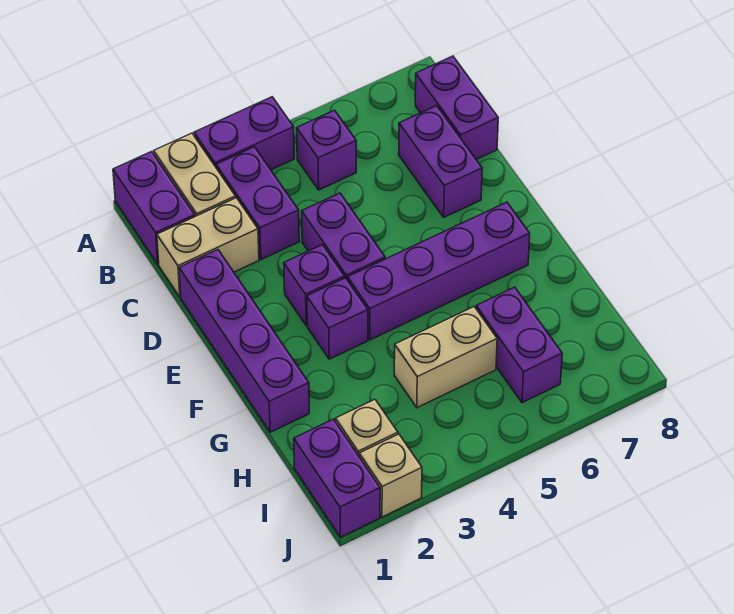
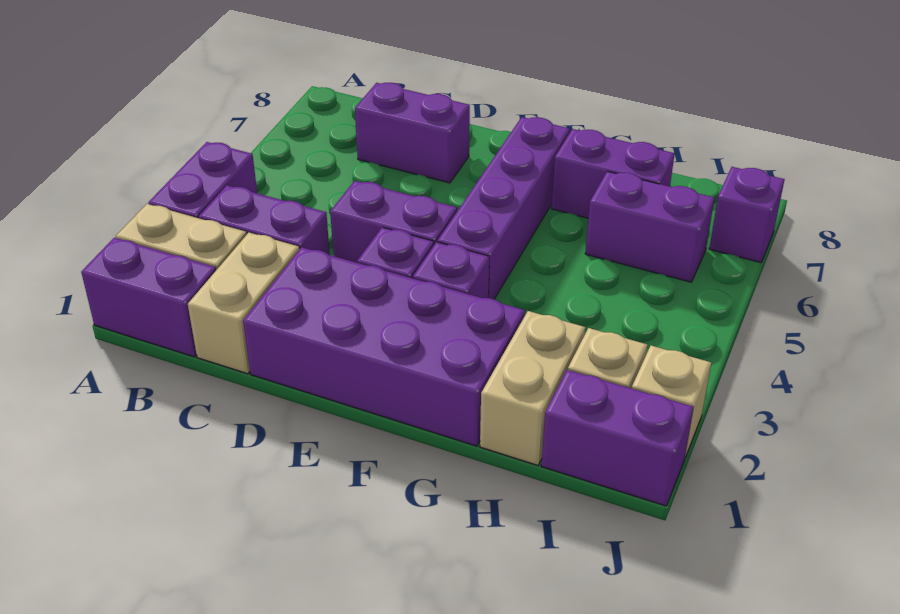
purple 1x1 brick [297,110,356,190] -> purple 1x1 brick moved to [709,167,785,263]
purple 1x2 brick [415,56,498,160] -> purple 1x2 brick moved to [552,129,675,218]
purple 1x4 brick [179,250,309,432] -> purple 2x4 brick [243,247,525,446]
tan 1x2 brick [394,307,497,408] -> tan 1x2 brick moved to [480,311,585,465]

